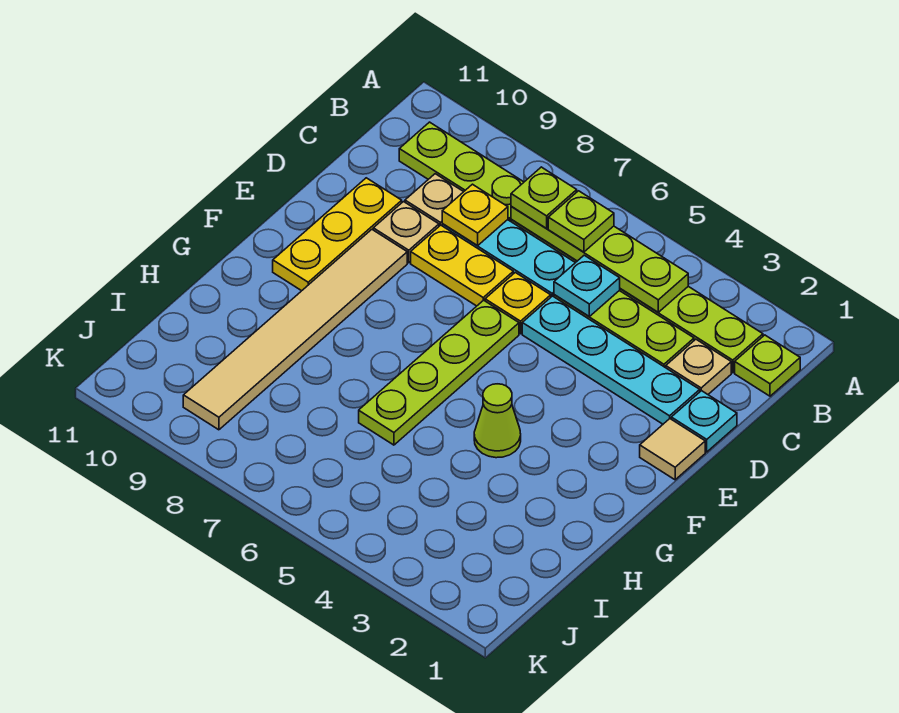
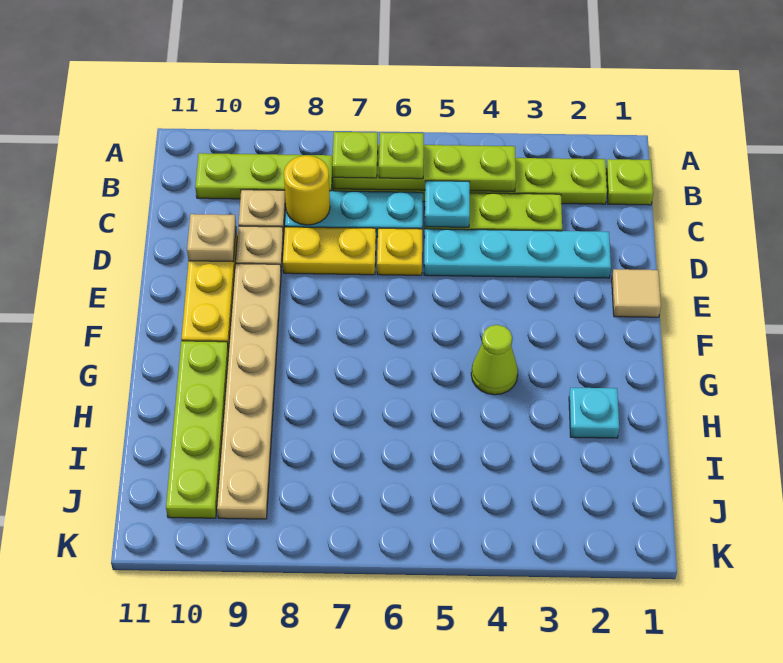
tan 1x1 plate [666,339,731,394] -> tan 1x1 plate moved to [187,214,236,262]
yellow 1x1 plate [442,184,508,245] -> yellow 1x1 round brick [284,156,330,225]
cyan 1x1 plate [671,391,737,452] -> cyan 1x1 plate moved to [569,388,619,438]
lime 1x4 plate [359,300,519,445] -> lime 1x4 plate moved to [166,341,229,518]
tan 1x6 tile [183,230,407,430] -> tan 1x6 plate [217,264,281,519]

